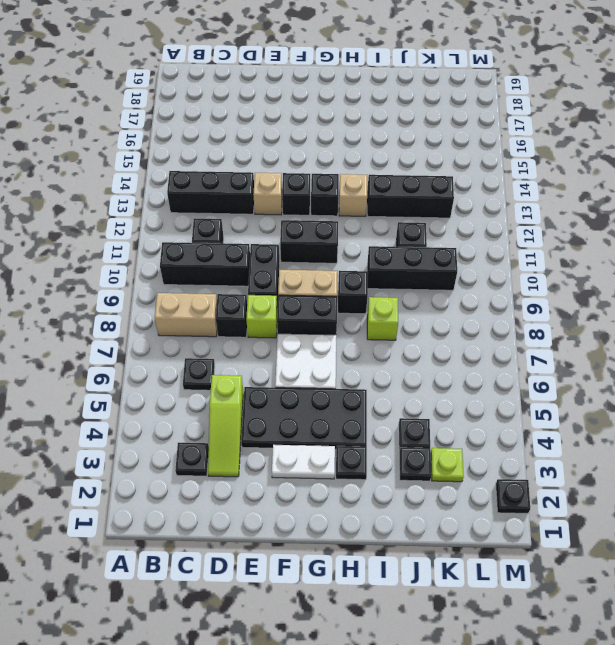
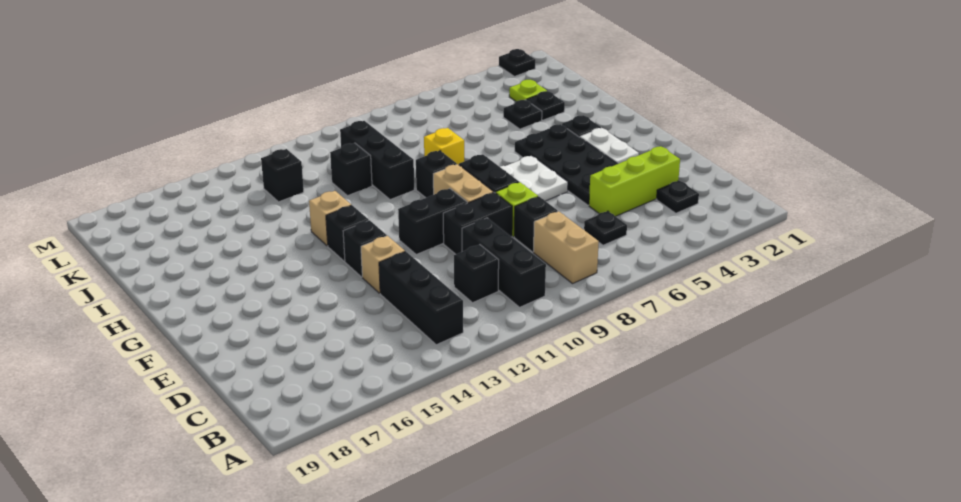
lime 1x3 slope [208,375,243,477] -> lime 1x3 brick [589,146,680,217]
black 1x2 brick [280,220,338,263] -> black 1x2 brick turned to [398,188,467,254]
lime 1x1 brick [367,297,398,340] -> yellow 1x1 brick [424,128,464,165]
black 1x3 brick [367,175,454,218] -> black 1x1 brick [261,149,304,202]

